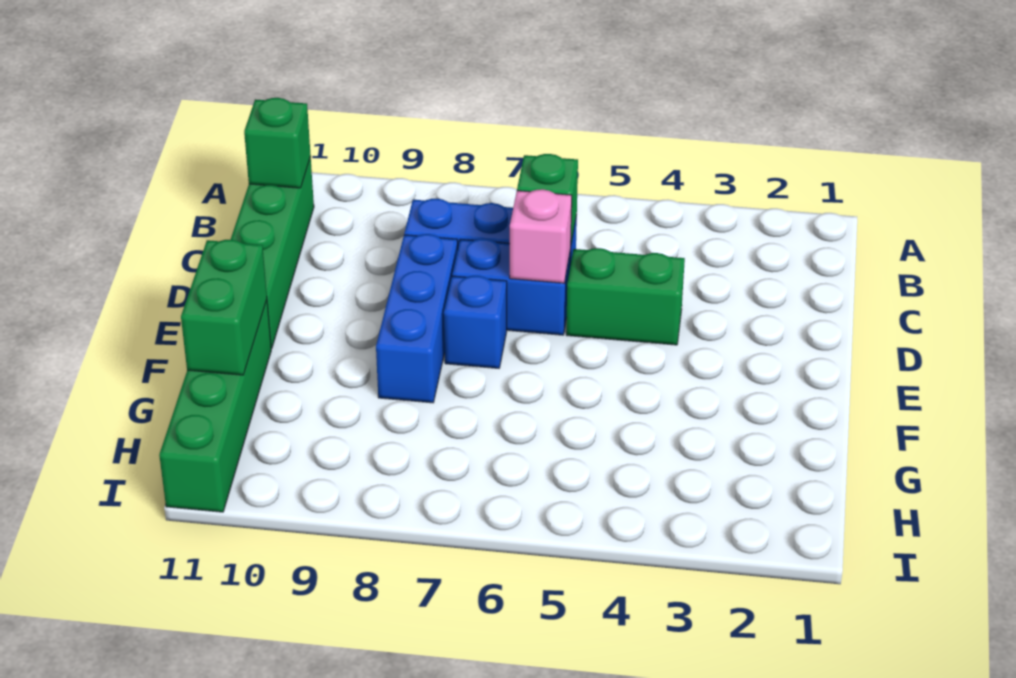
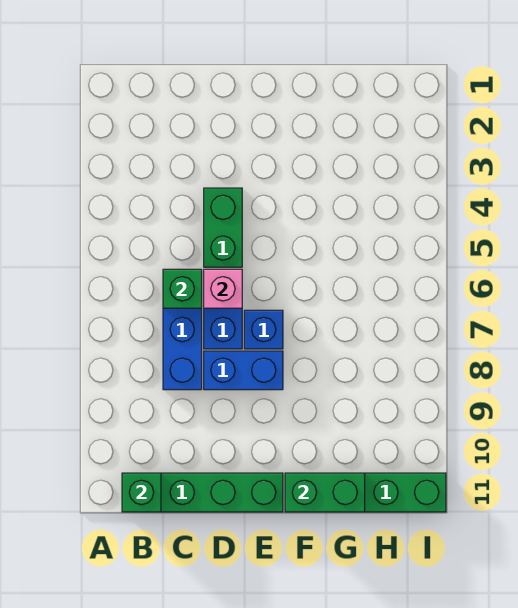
blue 1x3 brick [376,234,458,403] -> blue 1x2 brick [204,351,283,390]

